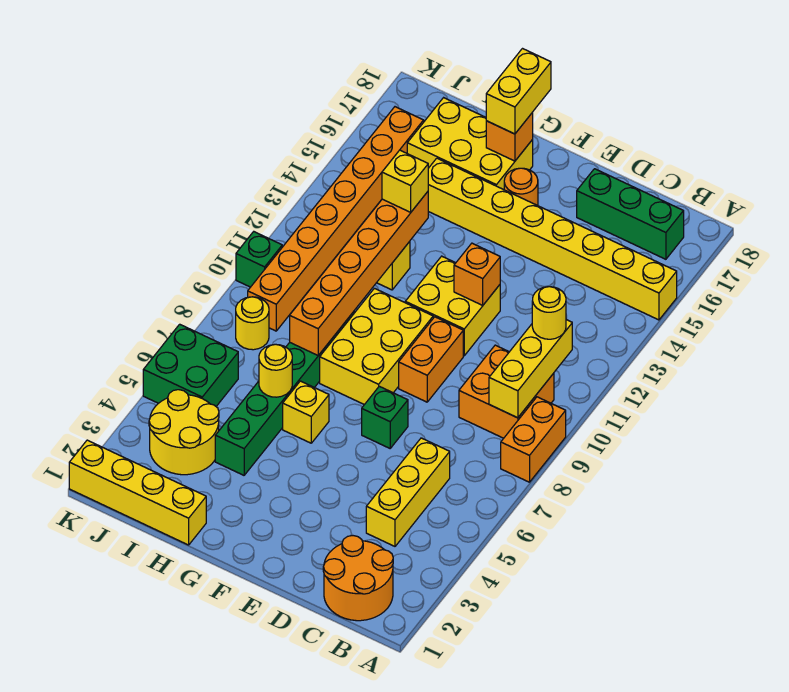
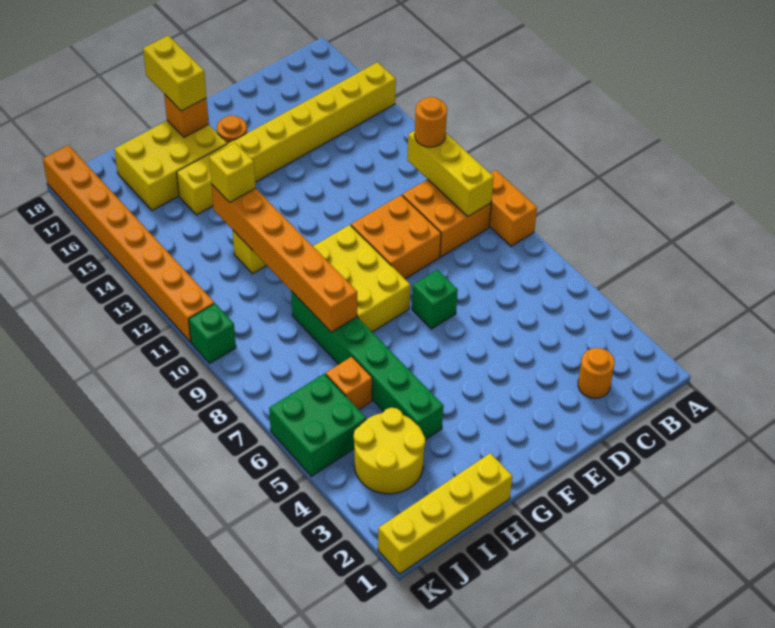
orange 2x2 round brick [323,536,393,621] -> orange 1x1 round brick [578,348,615,398]
yellow 1x1 round brick [532,287,566,339] -> orange 1x1 round brick [415,97,447,147]
green 1x3 brick [577,169,684,259] -> none
yellow 1x3 brick [366,438,450,546] -> none
orange 1x2 brick [399,317,463,402] -> orange 2x2 brick [351,195,441,279]
yellow 2x2 brick [405,256,500,356] -> none
orange 1x1 brick [454,243,500,305] -> orange 1x1 brick moved to [326,357,372,410]
yellow 1x1 brick [283,381,329,443] -> none
yellow 1x1 round brick [259,345,292,397] -> none
yellow 1x1 round brick [236,297,269,350] -> none
orange 1x8 brick [248,107,424,331] -> orange 1x8 brick moved to [43,145,214,342]

